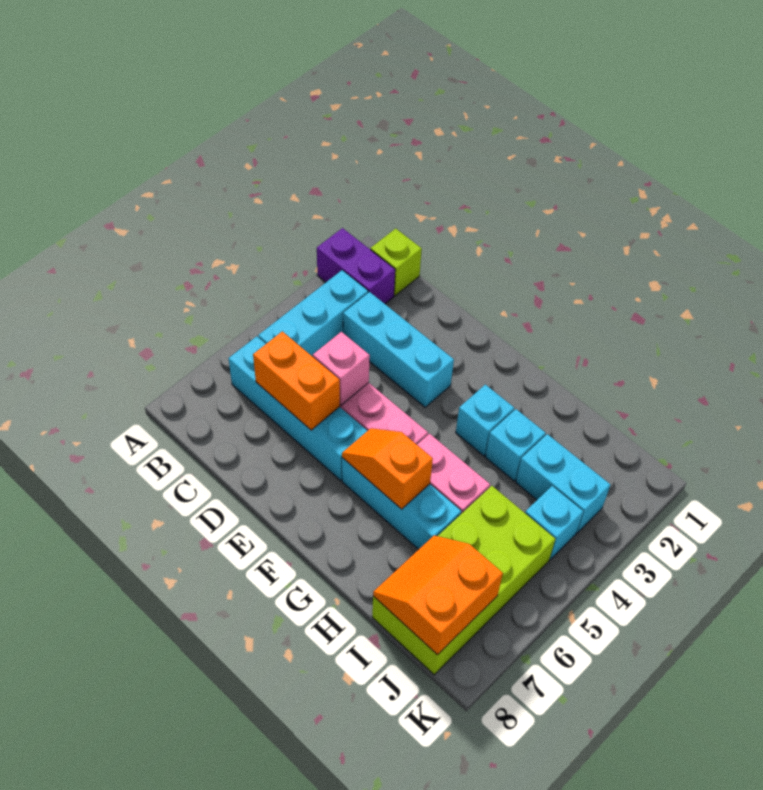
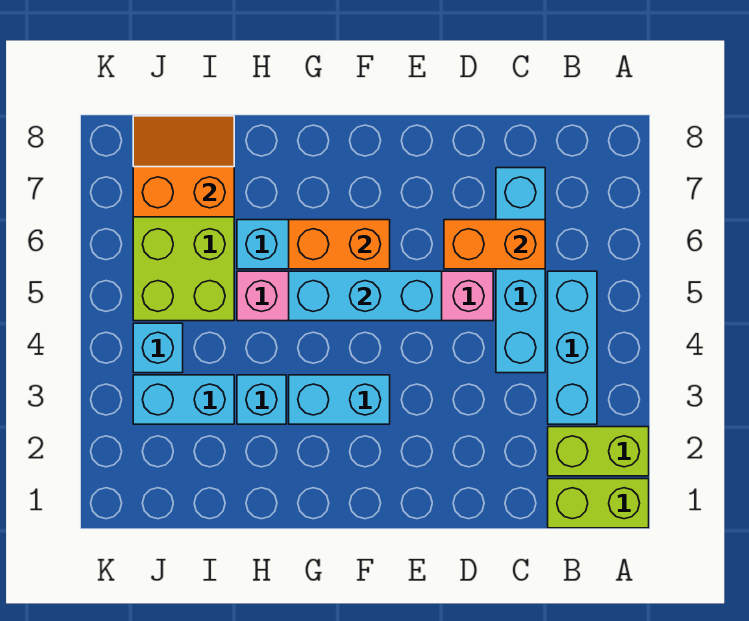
purple 1x2 brick [317,228,395,304] -> lime 1x2 brick [548,427,649,476]
lime 1x1 brick [370,229,422,296] -> lime 1x2 brick [548,479,649,528]
cyan 1x4 brick [229,336,367,480] -> cyan 1x4 brick turned to [496,168,545,373]
cyan 1x3 brick [343,292,454,407] -> cyan 1x3 brick moved to [289,271,442,321]
pink 1x1 brick [313,332,370,405] -> none
orange 1x2 slope [342,428,433,509] -> orange 1x2 brick [289,220,390,269]
cyan 1x1 brick [456,385,514,456] -> cyan 1x2 brick [289,375,390,424]
orange 2x2 slope [373,535,503,655] -> orange 2x2 slope turned to [133,116,234,217]

